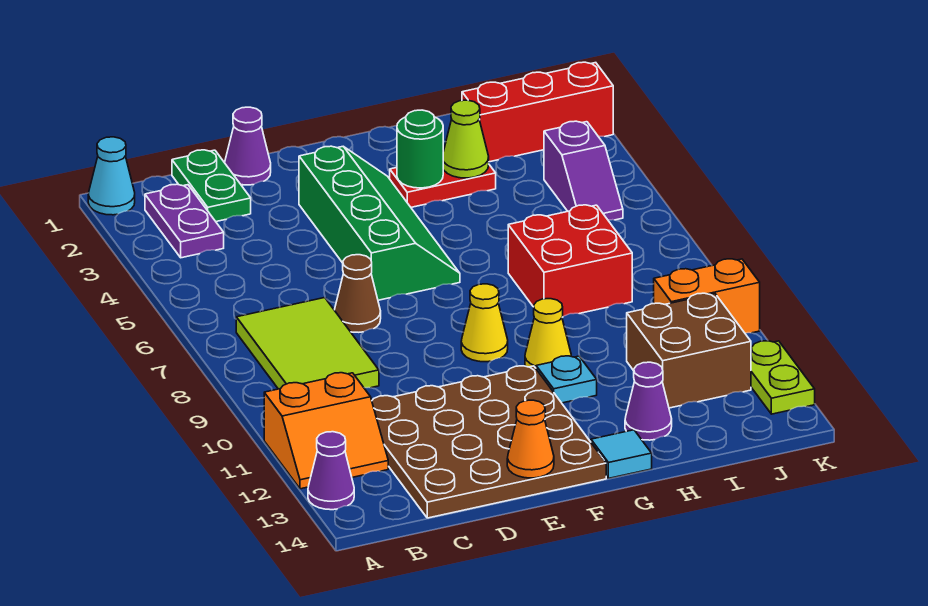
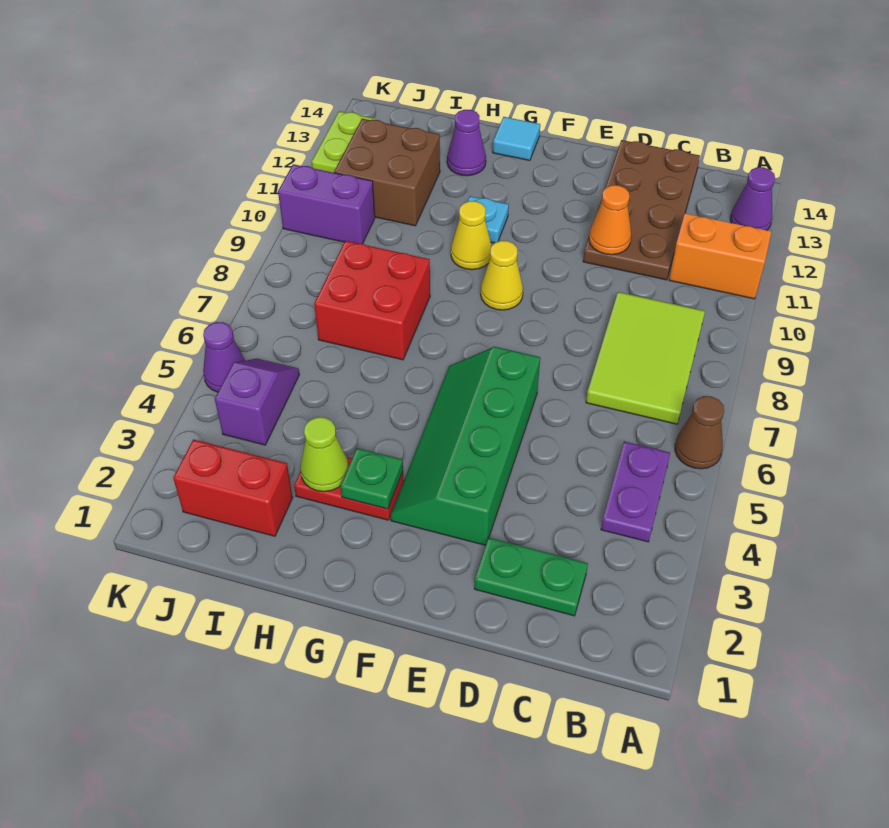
cyan 1x1 cone [88,137,135,215] -> none
purple 1x2 plate [145,184,224,258] -> purple 1x2 plate moved to [601,442,670,542]
green 1x2 plate [172,150,251,222] -> green 1x2 plate turned to [474,538,588,616]
brown 4x4 plate [372,366,606,518] -> brown 2x4 plate [583,140,700,280]
purple 1x1 cone [225,107,271,185] -> purple 1x1 cone moved to [203,322,245,392]
brown 1x1 cone [335,255,381,332] -> brown 1x1 cone moved to [675,396,724,469]
orange 1x1 cone [507,400,554,478] -> orange 1x1 cone moved to [589,185,631,255]
green 1x1 round brick [397,110,443,188] -> green 1x1 plate [341,448,403,509]
red 1x3 brick [462,62,613,162] -> red 1x2 brick [173,439,293,536]
orange 1x2 brick [654,259,760,333] -> purple 1x2 brick [278,164,375,244]

